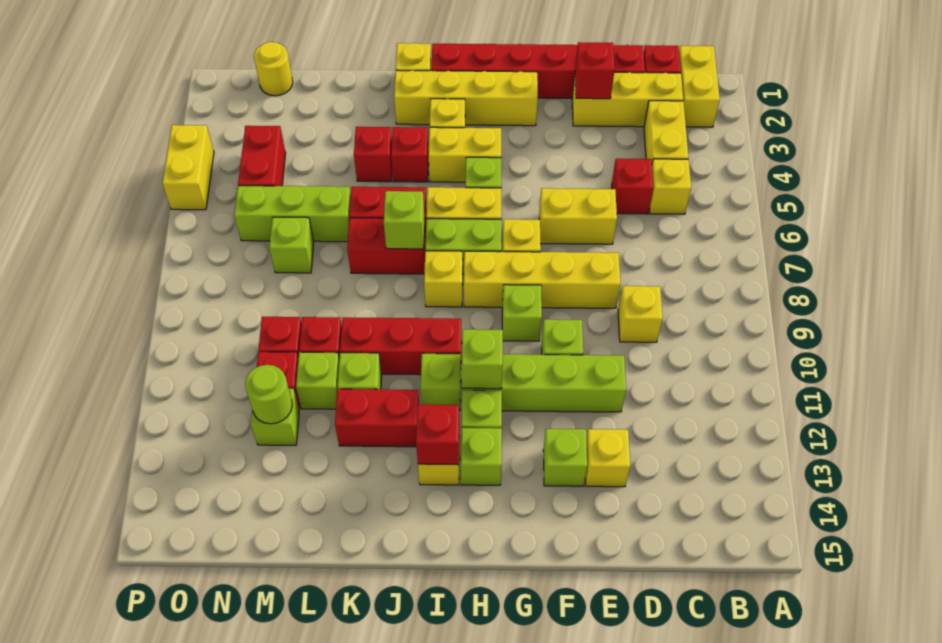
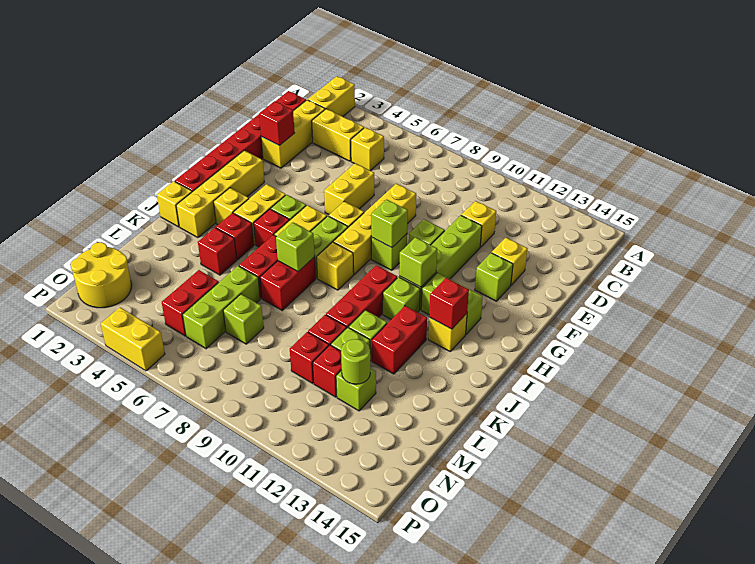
yellow 1x2 brick [679,46,720,127] -> yellow 1x2 brick turned to [308,76,355,117]
red 1x1 brick [612,159,653,214] -> red 1x1 brick moved to [254,209,290,247]
yellow 1x1 brick [618,286,663,342] -> yellow 1x1 brick moved to [461,201,496,247]
none -> lime 1x1 brick [371,199,408,248]
yellow 1x1 round brick [254,42,293,96] -> yellow 2x2 round brick [71,242,131,308]
red 1x2 brick [238,126,286,186] -> red 1x2 brick turned to [162,270,219,336]

